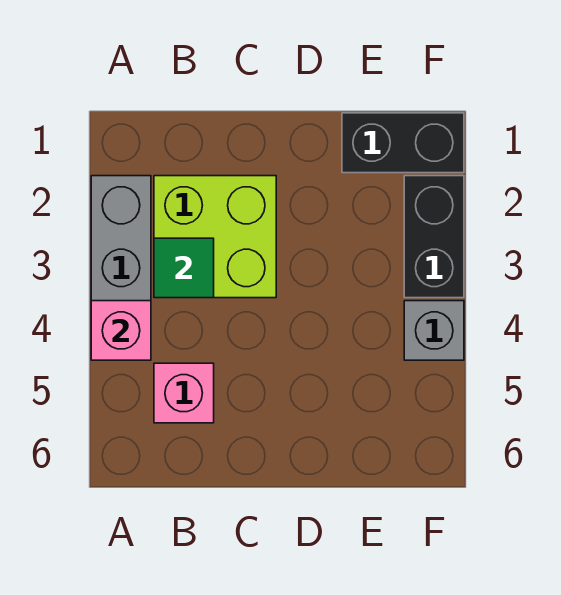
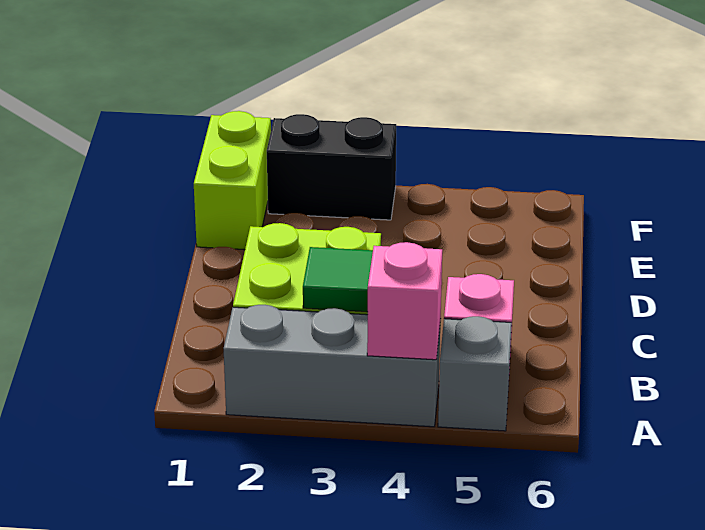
black 1x2 brick [342,113,464,173] -> lime 1x2 brick [194,111,271,250]
grey 1x1 brick [404,301,464,360] -> grey 1x1 brick moved to [438,316,512,431]

